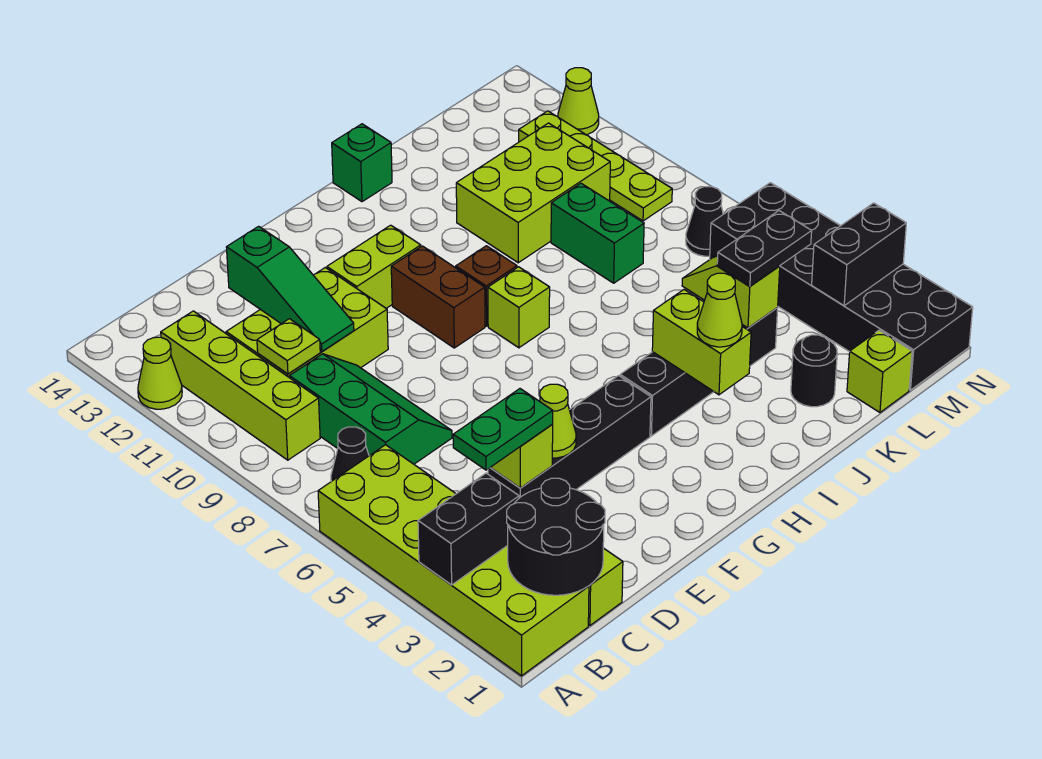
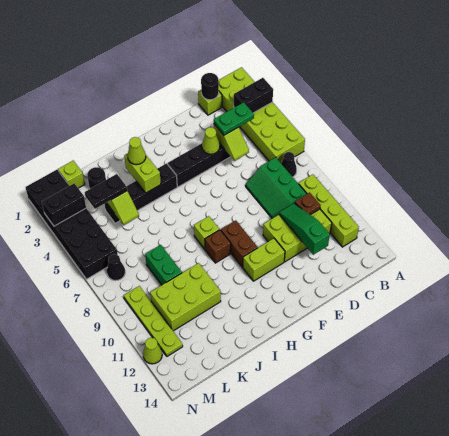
lime 1x1 cone [138,337,182,409] -> none
black 2x2 round brick [507,478,605,595] -> black 1x1 round brick [201,73,219,100]
lime 1x1 plate [257,319,320,374] -> brown 1x1 plate [295,192,321,215]
green 1x1 brick [332,124,392,202] -> none

